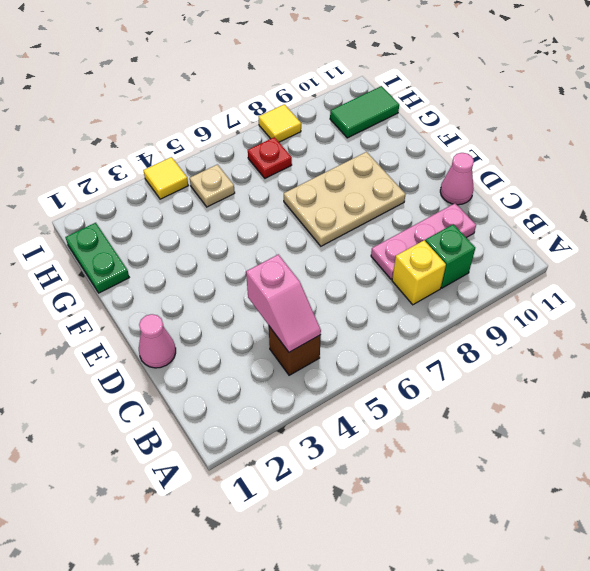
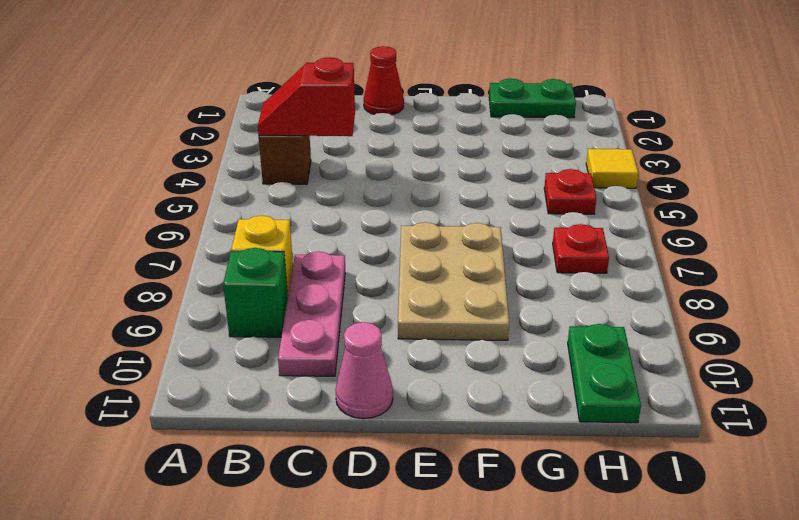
pink 1x2 slope [246,254,321,352] -> red 1x2 slope [258,57,355,136]
pink 1x1 cone [139,314,176,368] -> red 1x1 cone [364,46,404,115]
tan 1x1 plate [190,164,235,207] -> red 1x1 plate [544,169,597,214]
green 1x2 tile [330,86,399,138] -> green 1x2 plate [568,324,641,423]
yellow 1x1 tile [259,104,301,142] -> none

